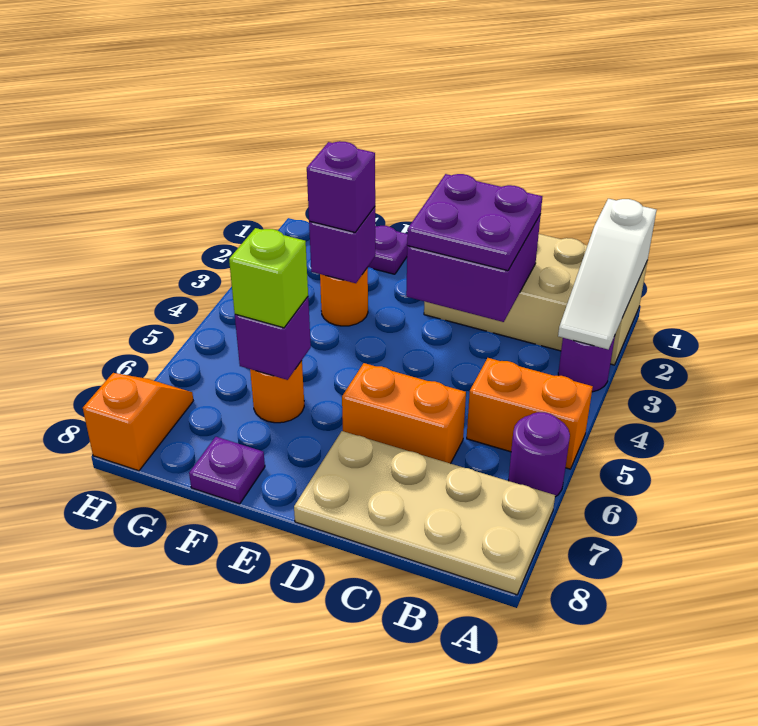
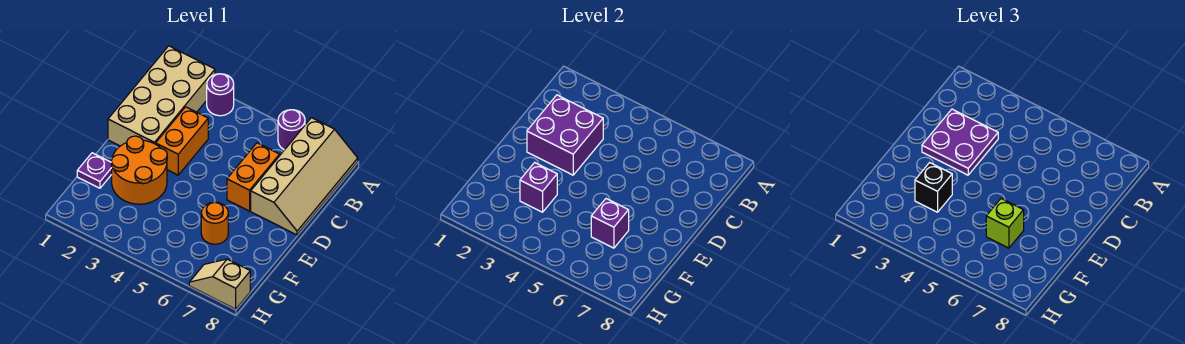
white 1x3 slope [558,199,656,349] -> none
orange 1x2 brick [467,358,593,469] -> orange 1x2 brick moved to [156,107,208,175]
tan 2x4 plate [294,431,555,595] -> tan 2x4 slope [251,118,358,235]
orange 1x1 round brick [320,267,368,326] -> orange 2x2 round brick [111,136,167,204]
purple 1x1 brick [307,141,375,232] -> black 1x1 brick [915,163,952,212]
purple 1x1 plate [189,437,265,504] -> none
orange 1x2 slope [83,373,193,471] -> tan 1x2 slope [189,259,250,309]

